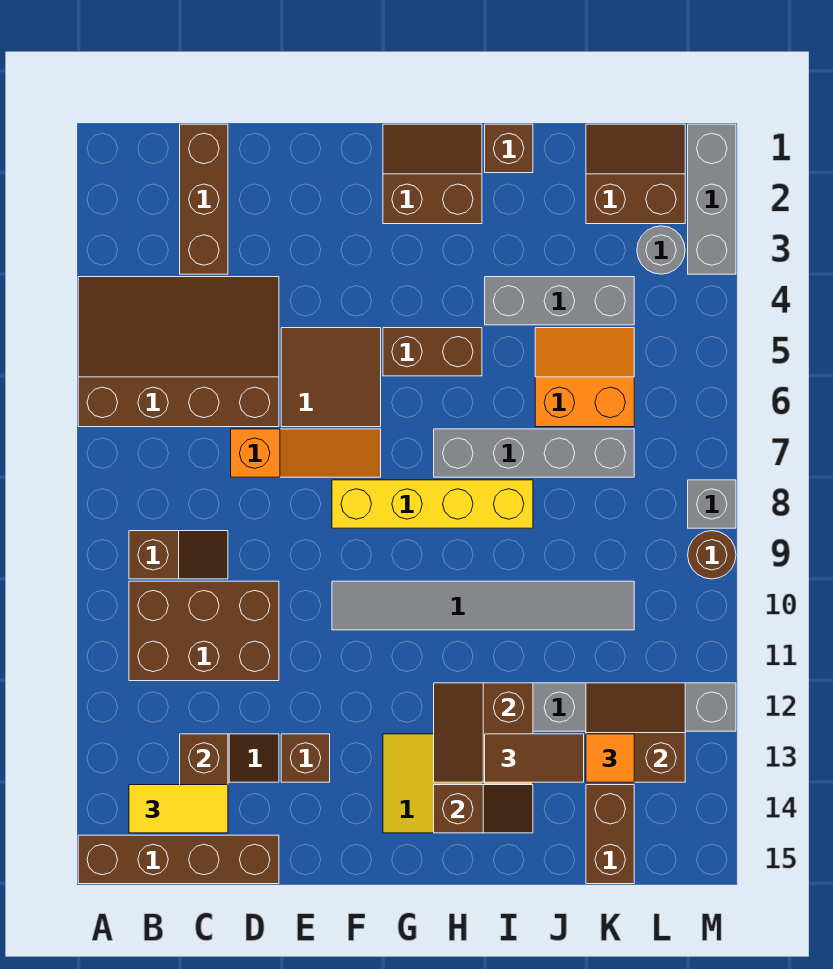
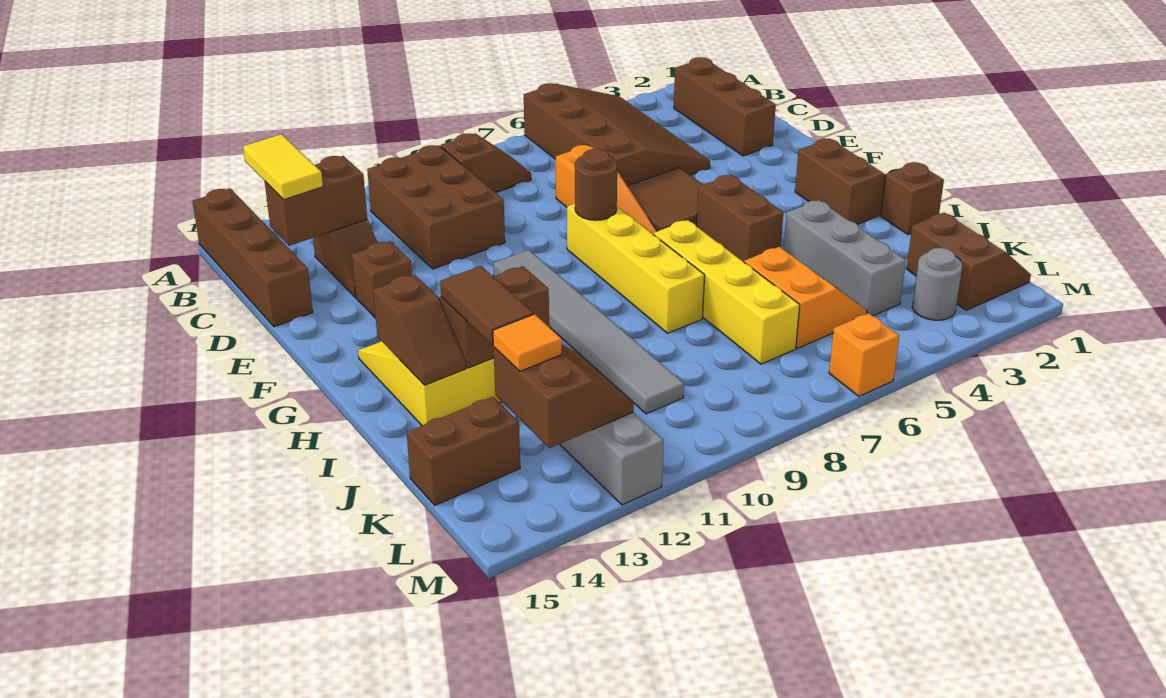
brown 1x2 slope [129,531,228,579] -> brown 1x2 slope turned to [441,133,531,193]
brown 1x3 brick [180,124,228,274] -> brown 1x3 brick turned to [674,57,776,156]
grey 1x4 brick [434,429,634,477] -> yellow 1x4 brick [654,220,800,364]
grey 1x3 brick [688,124,736,274] -> none
none -> orange 1x1 brick [829,313,899,396]
grey 1x1 brick [688,480,736,528] -> none
brown 1x1 round brick [688,531,736,579] -> brown 1x1 round brick moved to [575,149,617,220]

